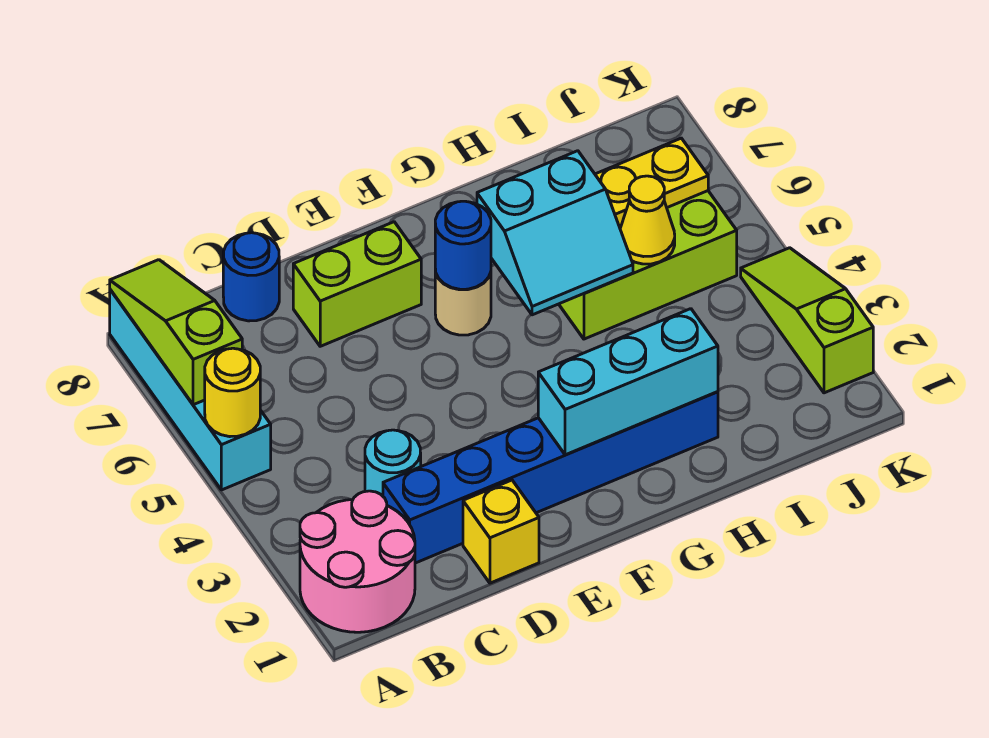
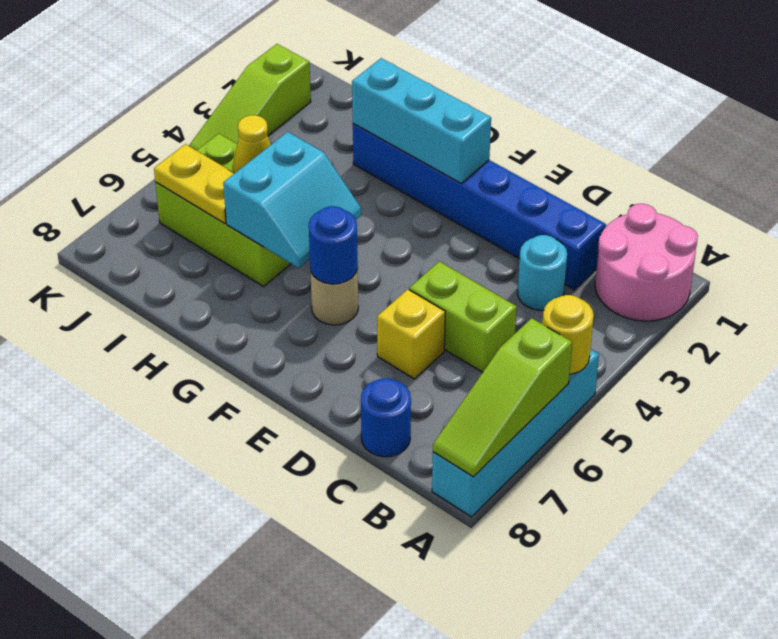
yellow 1x1 brick [463,480,539,583] -> yellow 1x1 brick moved to [377,289,445,379]
lime 1x2 brick [293,222,421,346] -> lime 1x2 brick moved to [409,261,517,373]
cyan 2x2 slope [477,151,633,315] -> cyan 2x2 slope turned to [223,132,361,268]

